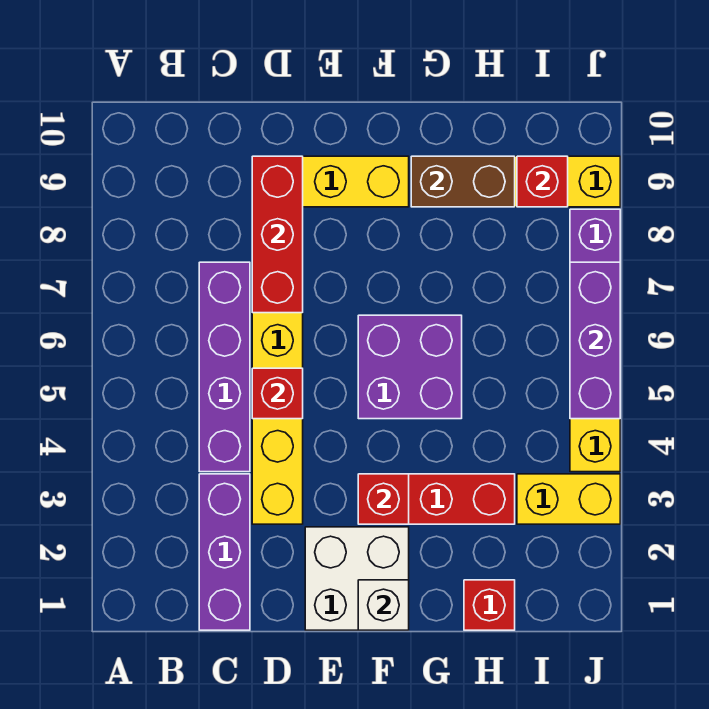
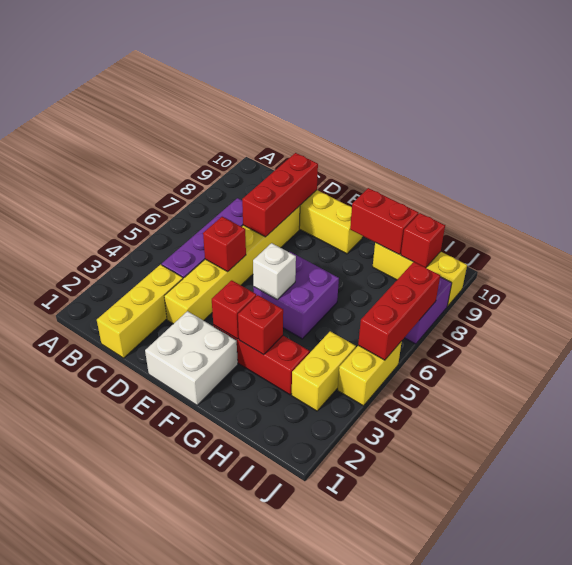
purple 1x3 brick [199,474,250,630] -> yellow 1x3 brick [97,265,183,358]
white 1x1 brick [358,580,409,630] -> white 1x1 brick moved to [253,243,296,299]
brown 1x2 brick [411,156,515,207] -> red 1x2 brick [350,188,418,254]
red 1x1 brick [464,580,515,630] -> red 1x1 brick moved to [238,295,283,355]
yellow 1x2 brick [517,474,620,524] -> yellow 1x2 brick turned to [292,331,356,411]
purple 1x3 brick [570,262,620,419] -> red 1x3 brick [358,262,440,360]

